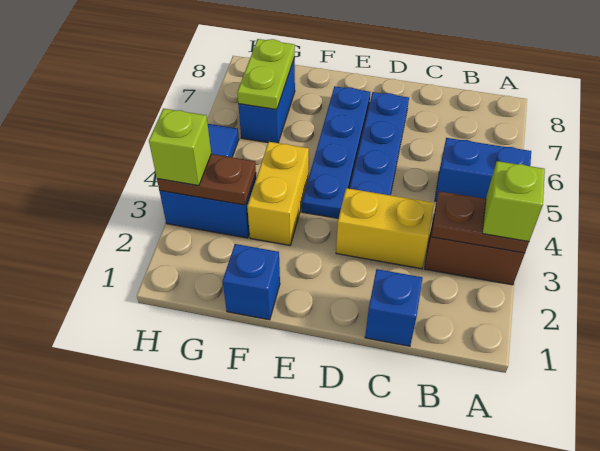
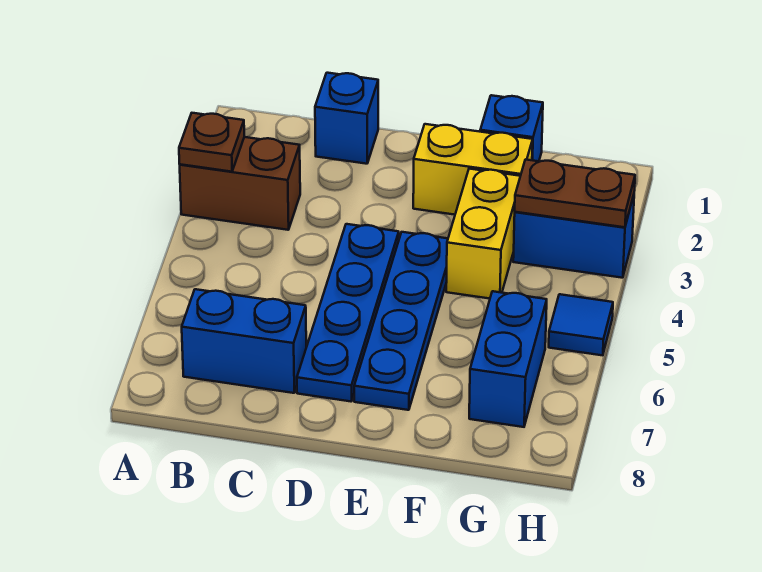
brown 1x2 plate [431,191,529,253] -> brown 1x1 plate [179,113,244,172]
lime 1x1 brick [482,161,545,241] -> none
blue 1x2 brick [435,138,531,201] -> blue 1x2 brick moved to [182,289,306,393]
yellow 1x2 brick [336,188,434,269] -> yellow 1x2 brick moved to [413,124,533,215]
lime 1x2 plate [237,39,295,110] -> none
lime 1x1 brick [149,109,211,186] -> none

